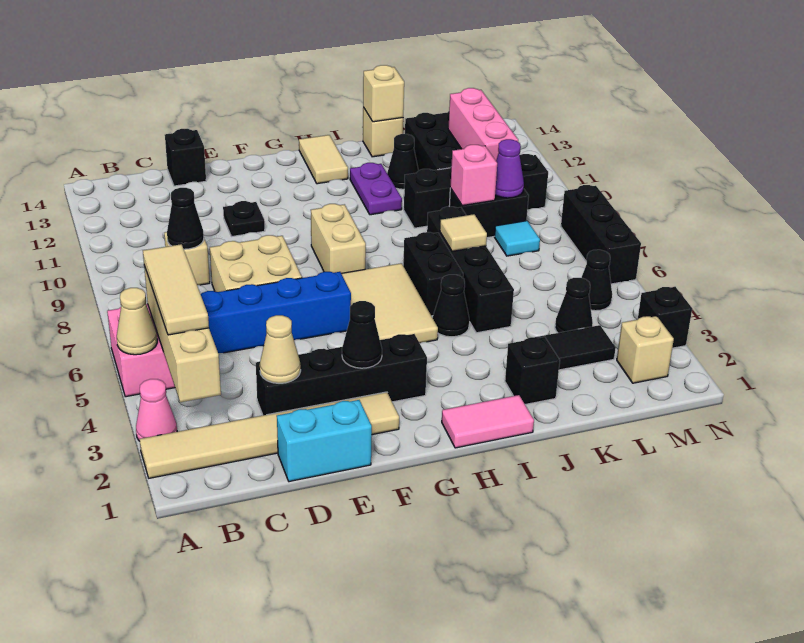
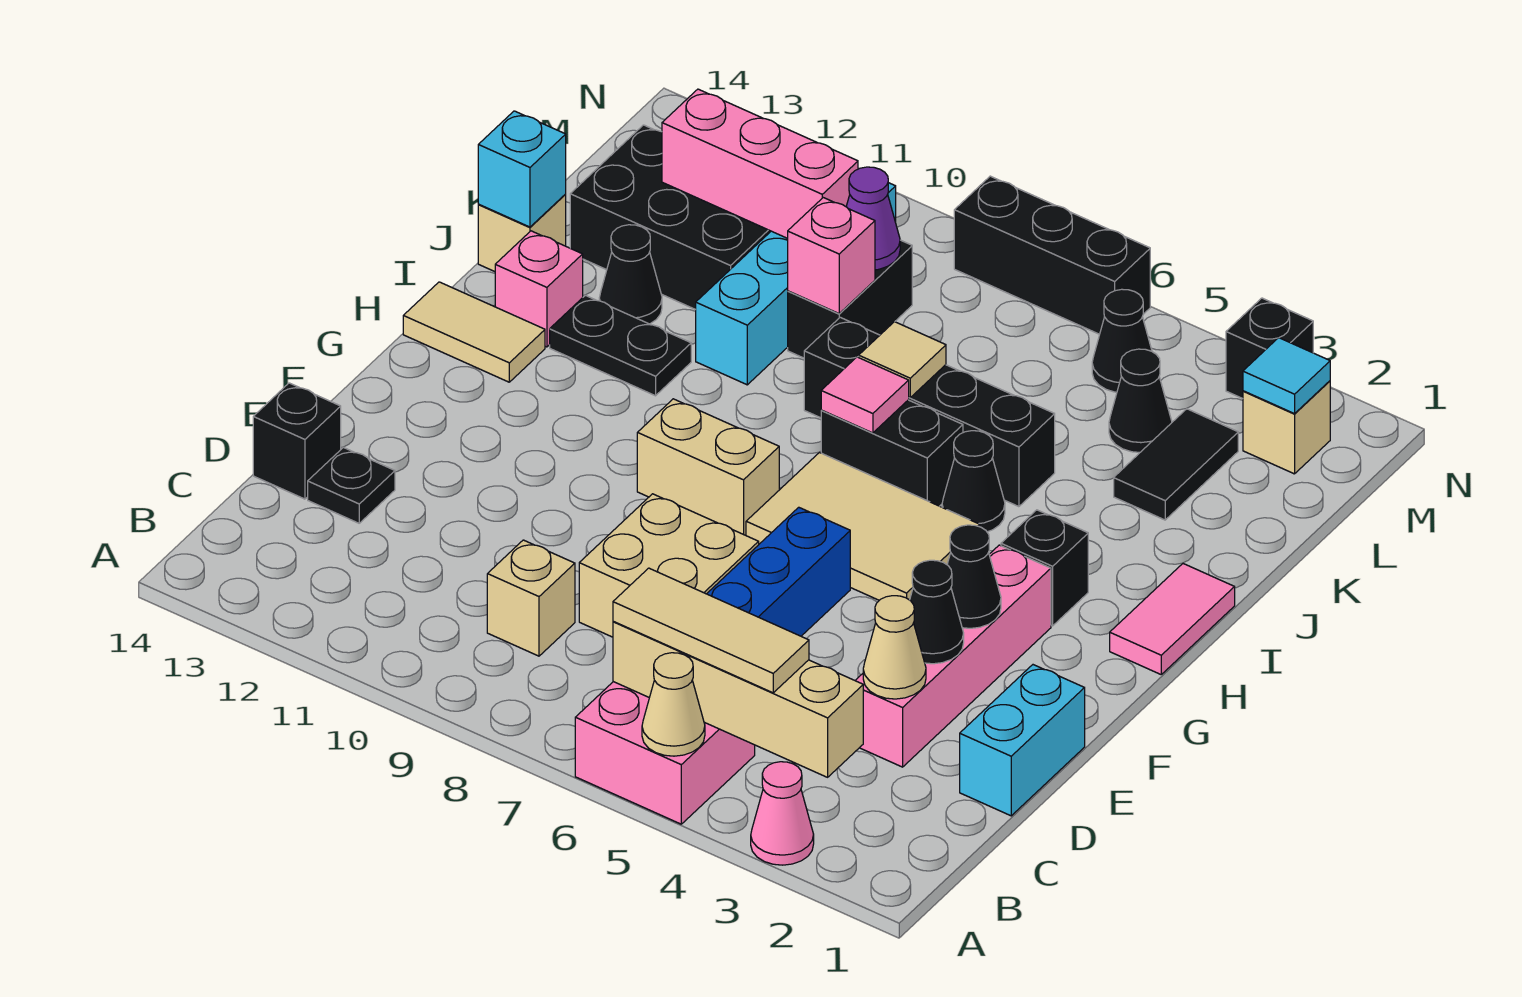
tan 1x6 tile [140,392,399,478] -> none
black 1x1 cone [167,188,204,249] -> black 1x1 cone moved to [910,560,964,664]
black 1x4 brick [256,334,427,415] -> pink 1x4 brick [855,545,1051,767]
black 1x1 plate [223,201,265,237] -> black 1x1 plate moved to [308,448,395,523]
none -> pink 1x1 tile [821,357,909,433]
purple 1x2 plate [350,163,402,215] -> black 1x2 plate [550,295,691,396]
none -> pink 1x1 brick [495,231,583,347]
black 1x1 brick [505,337,560,404] -> black 1x1 brick moved to [1001,510,1088,626]
black 1x4 brick [404,154,548,228] -> cyan 1x4 brick [696,168,896,385]
tan 1x1 brick [363,65,404,122] -> cyan 1x1 brick [478,111,566,227]
cyan 1x1 tile [494,220,540,256] -> cyan 1x1 tile moved to [1243,338,1330,414]

